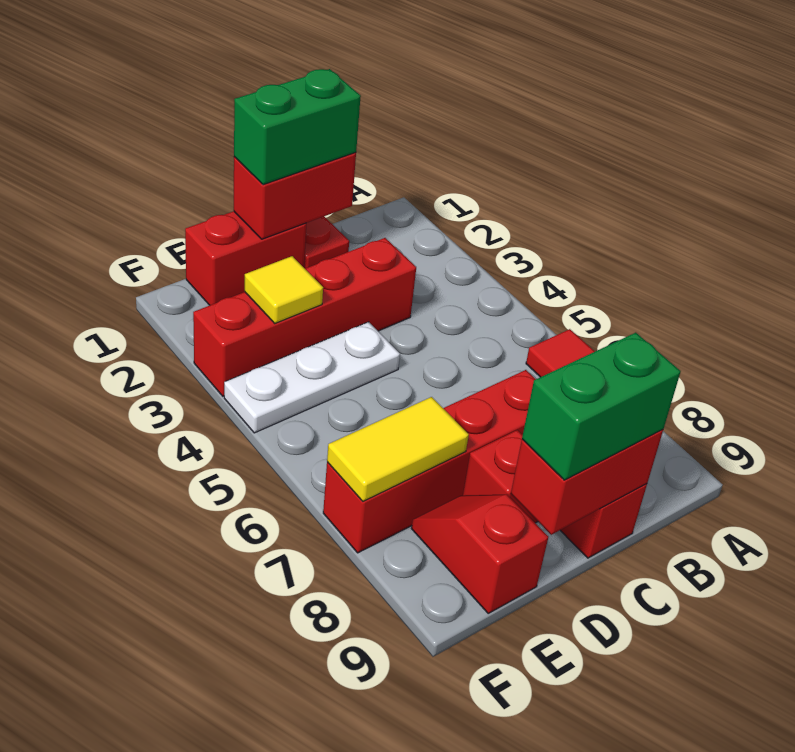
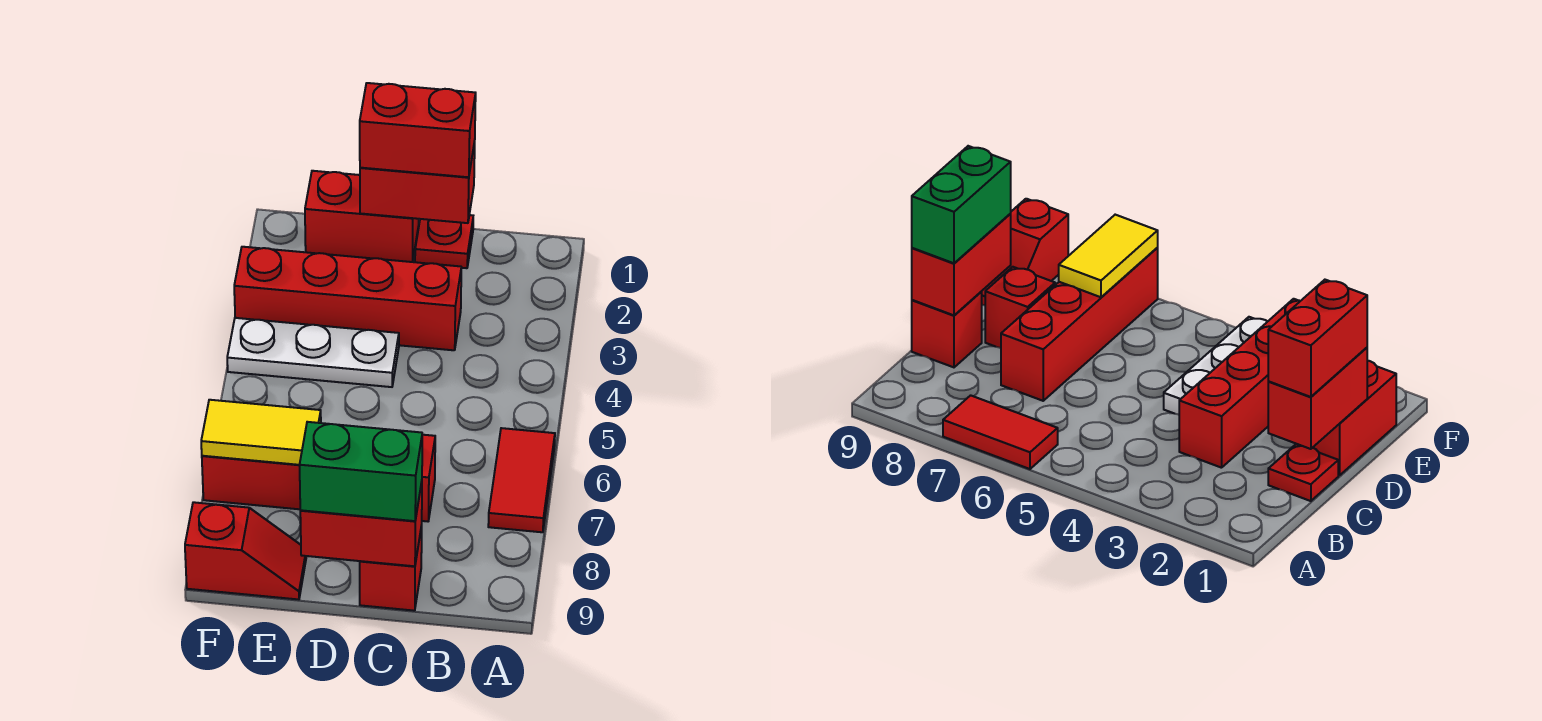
green 1x2 brick [234,69,361,185] -> red 1x2 brick [360,83,476,177]
yellow 1x1 tile [245,256,323,323] -> none
red 1x2 slope [411,494,548,613] -> red 1x2 slope turned to [185,502,306,599]

